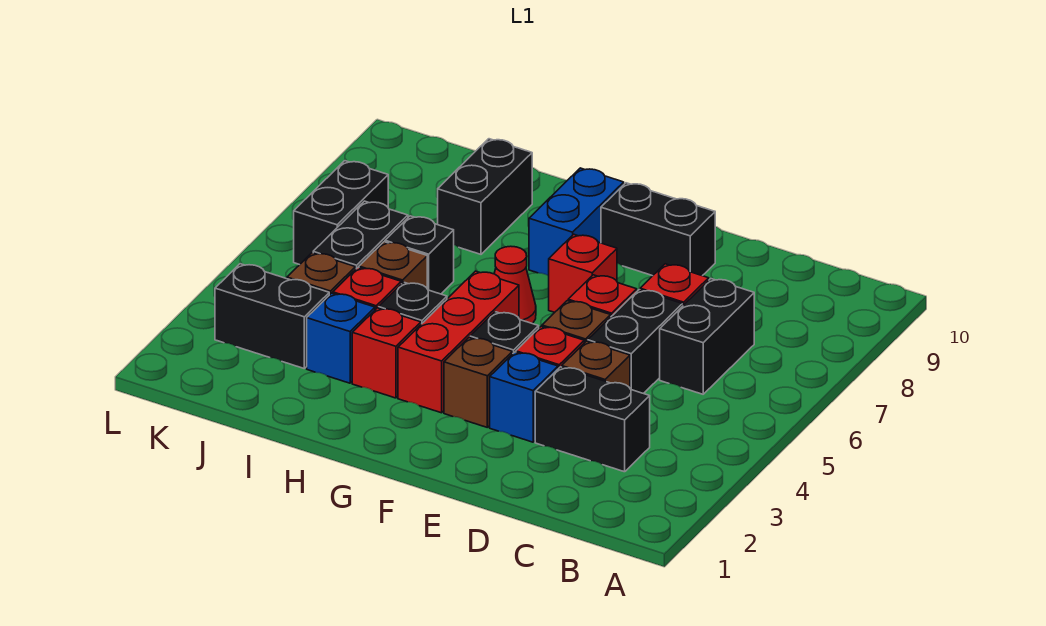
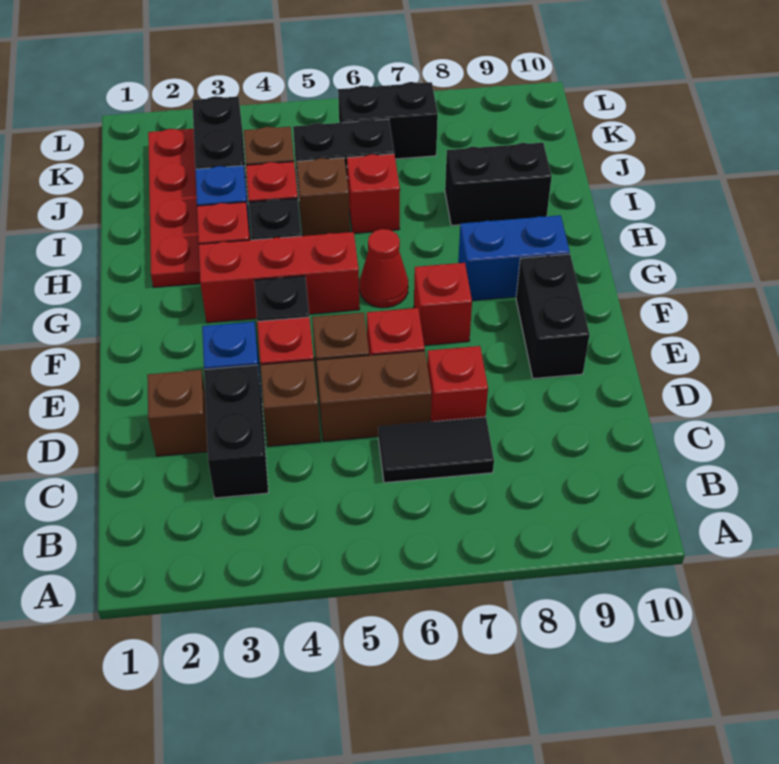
black 1x2 brick [660,279,754,394] -> black 1x2 tile [378,417,494,483]
black 1x2 brick [588,290,682,394] -> brown 1x2 brick [316,351,432,442]
brown 1x1 brick [444,338,512,427] -> brown 1x1 brick moved to [147,370,208,456]
none -> red 1x4 plate [148,129,200,287]
black 1x1 brick [385,216,454,294] -> red 1x1 brick [347,154,400,233]

